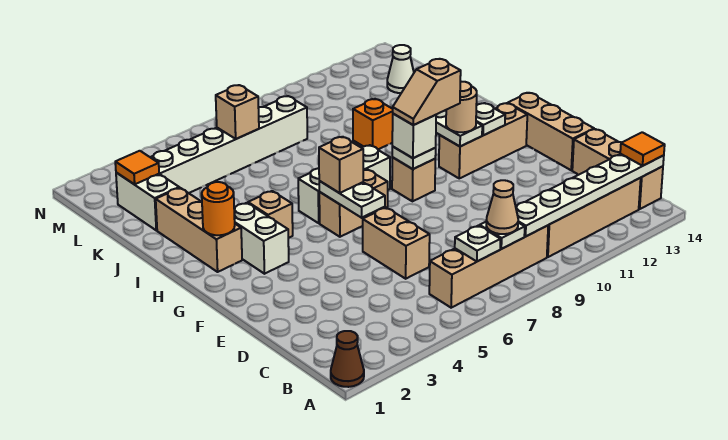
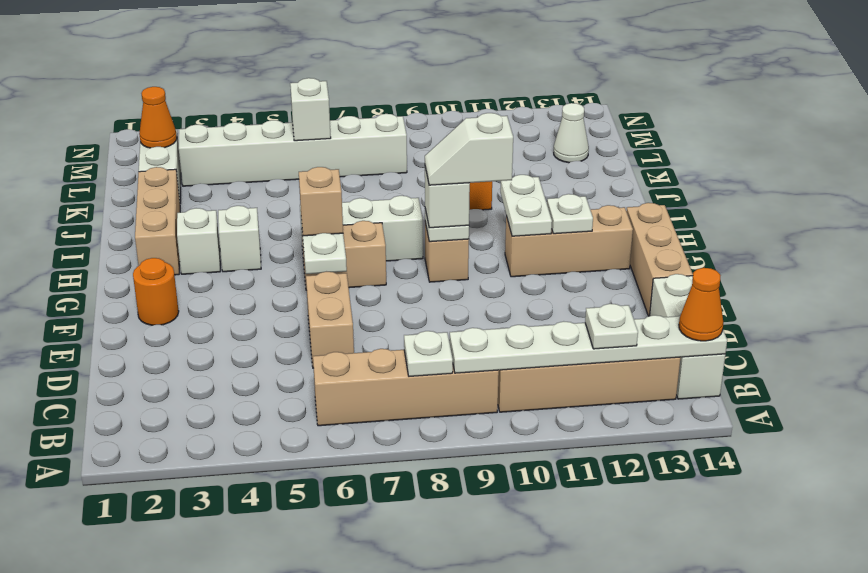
brown 1x1 cone [331,331,364,387] -> none
white 1x1 plate [455,226,501,261] -> white 1x1 plate moved to [585,304,638,349]
tan 1x1 cone [486,180,518,234] -> none
tan 1x3 brick [572,129,663,209] -> white 1x3 brick [650,274,725,399]
orange 1x1 tile [620,132,665,166] -> orange 1x1 cone [679,268,723,341]
white 1x2 brick [234,203,289,274] -> white 1x1 brick [177,208,220,274]
tan 1x2 slope [393,59,461,125] -> white 1x2 slope [425,113,513,185]
tan 1x1 round brick [446,81,477,132] -> none
orange 1x1 round brick [202,182,235,235] -> orange 1x1 round brick moved to [133,258,179,325]
tan 1x1 brick [248,191,293,238] -> white 1x1 brick [218,206,261,272]
orange 1x1 tile [115,151,159,184] -> orange 1x1 cone [139,87,177,148]
tan 1x1 brick [216,85,259,139] -> white 1x1 brick [290,78,331,141]

